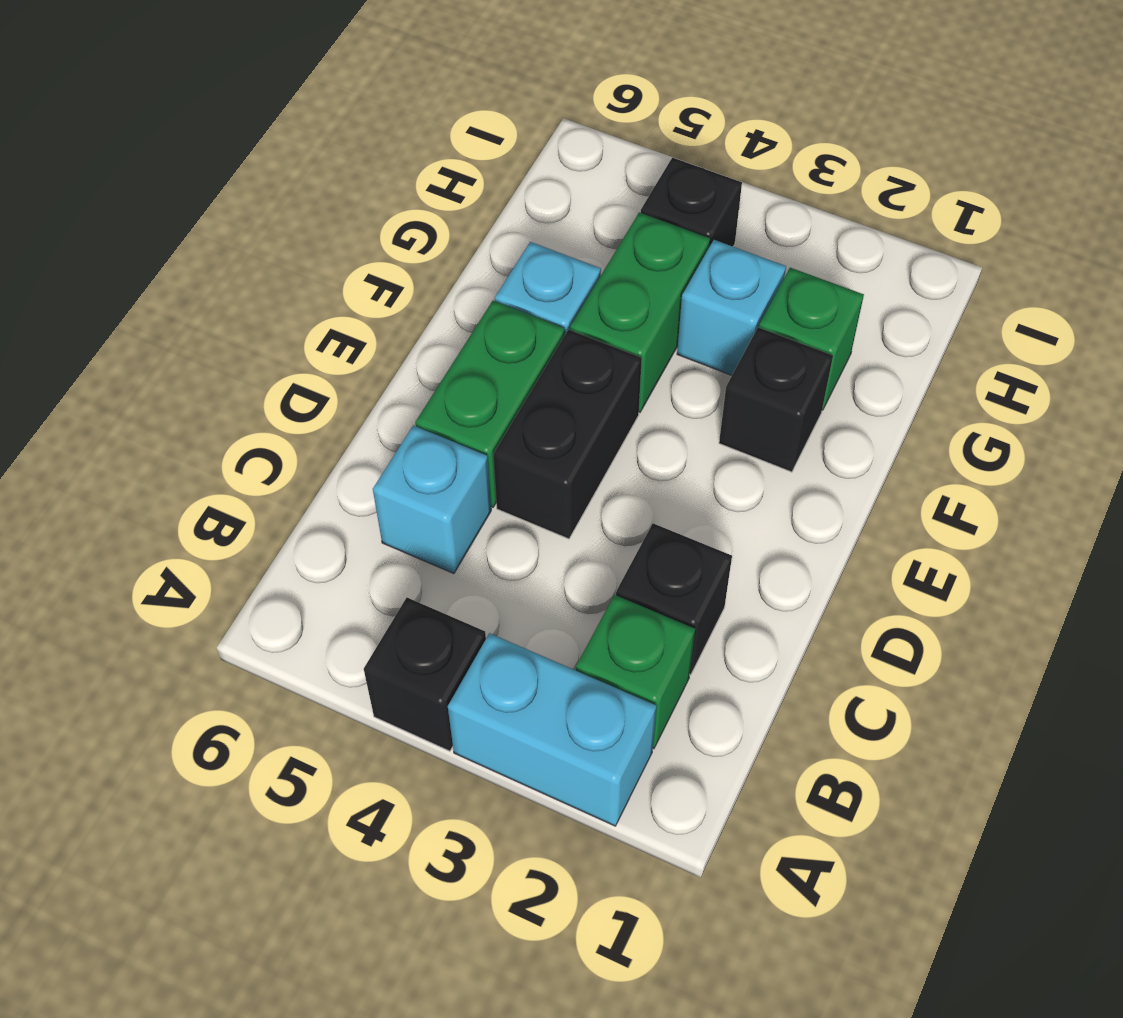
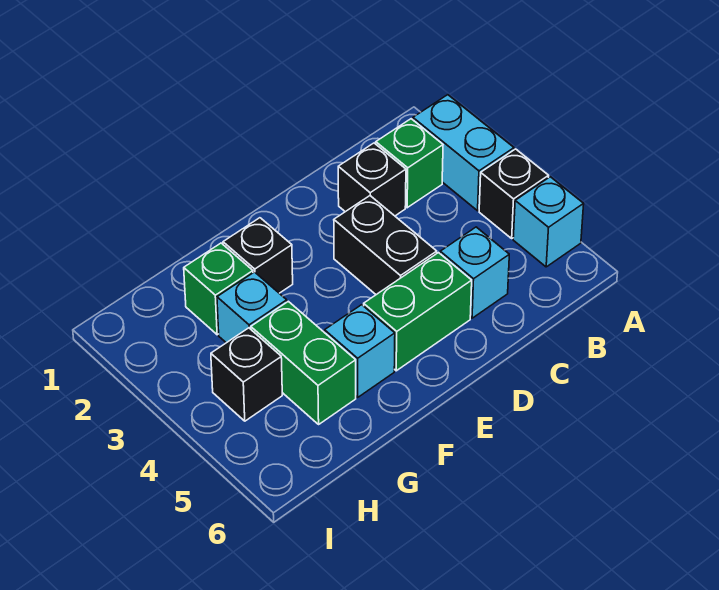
none -> cyan 1x1 brick [513,177,584,267]
black 1x2 brick [493,330,642,539] -> black 1x2 brick turned to [334,196,437,295]
green 1x2 brick [570,212,710,412] -> green 1x2 brick turned to [251,301,356,424]

